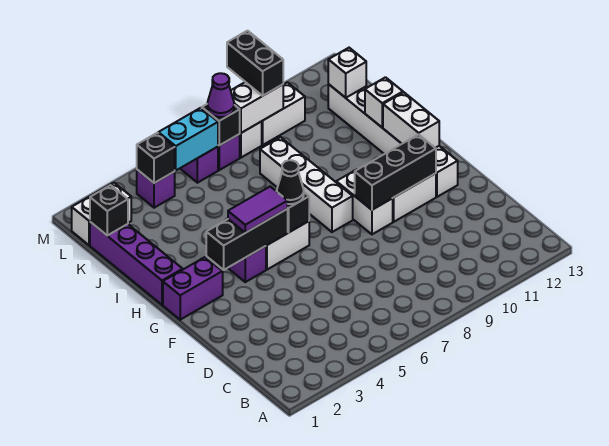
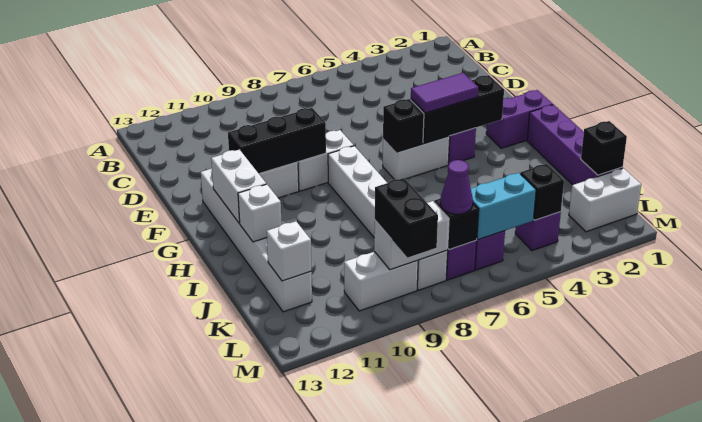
white 1x2 brick [336,170,393,234] -> white 1x2 brick turned to [298,130,354,191]
black 1x1 cone [277,160,304,204] -> none

